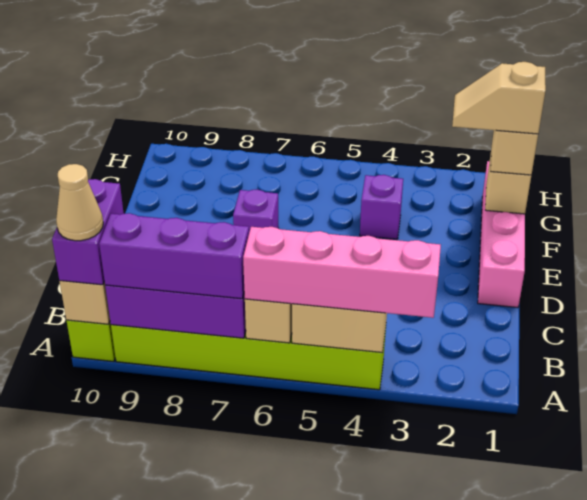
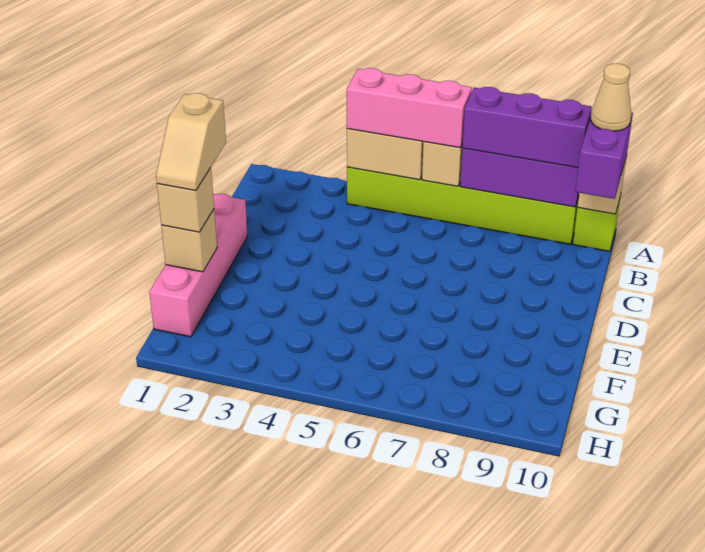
pink 1x4 brick [243,227,441,318] -> pink 1x3 brick [347,68,472,148]
purple 1x1 brick [233,190,279,232] -> none
tan 1x2 slope [452,62,546,134] -> tan 1x2 slope turned to [156,93,226,191]
purple 1x1 brick [360,175,403,239] -> none

